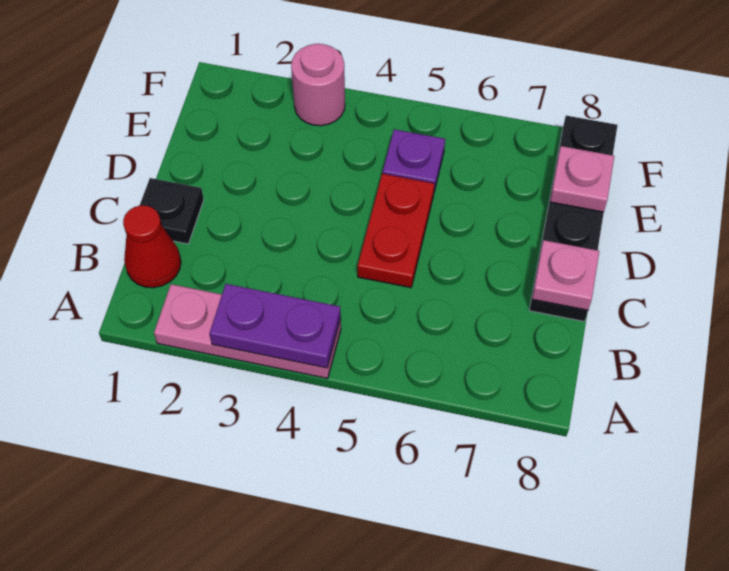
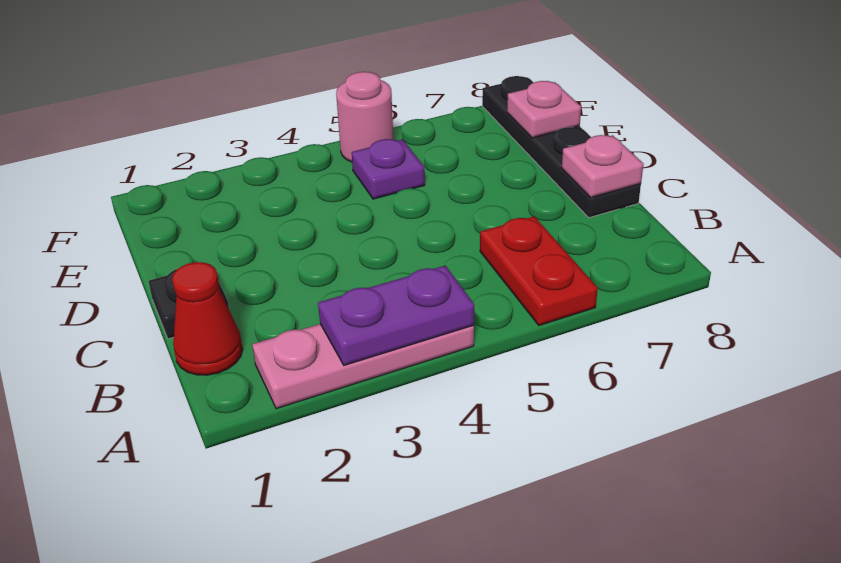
red 1x2 plate [358,174,434,288] -> red 1x2 plate moved to [480,216,598,325]
pink 1x1 round brick [291,44,345,126] -> pink 1x1 round brick moved to [336,72,393,162]

